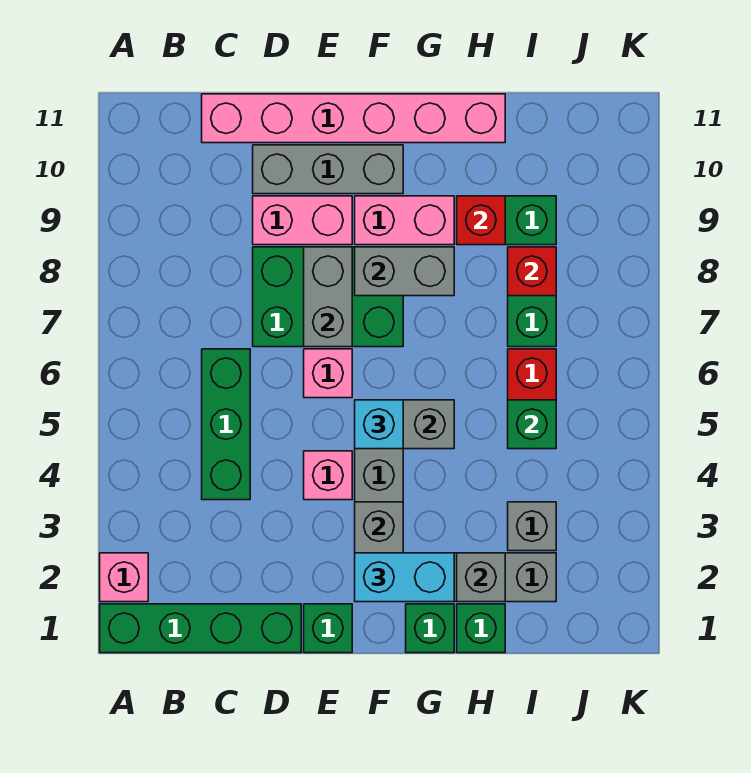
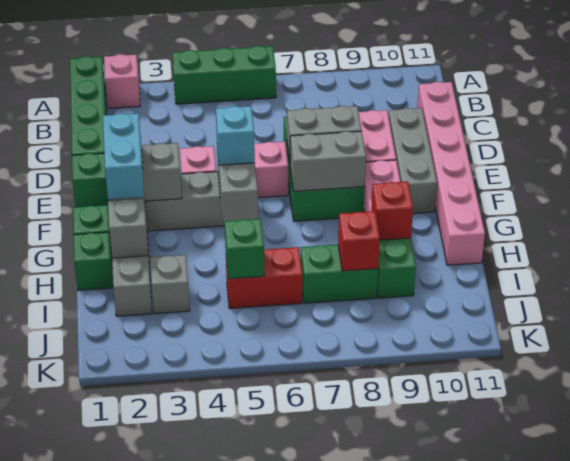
green 1x3 brick [202,349,250,500] -> green 1x3 brick moved to [173,46,276,104]
grey 1x2 brick [355,247,454,296] -> grey 1x2 brick turned to [290,131,366,191]

